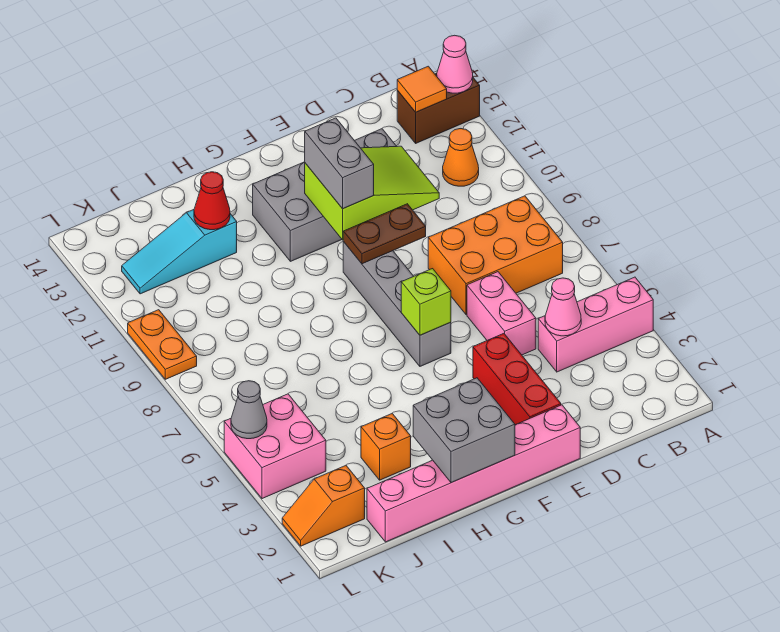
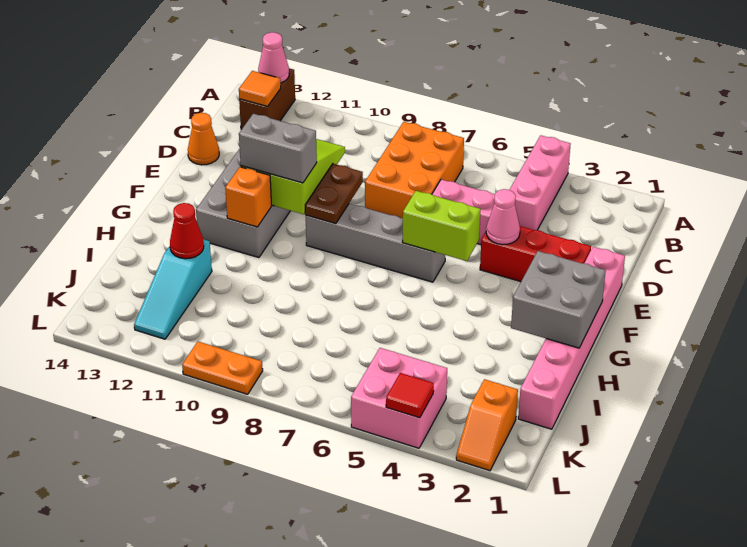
orange 1x1 cone [443,129,479,186] -> orange 1x1 cone moved to [188,113,219,165]
pink 1x1 cone [545,278,581,336] -> pink 1x1 cone moved to [486,189,520,245]
lime 1x1 brick [401,269,451,335] -> lime 1x2 brick [402,191,481,261]
orange 1x1 brick [361,414,411,480] -> orange 1x1 brick moved to [225,167,272,227]
none -> red 1x1 tile [386,373,434,418]
grey 1x1 cone [231,381,267,439] -> none

